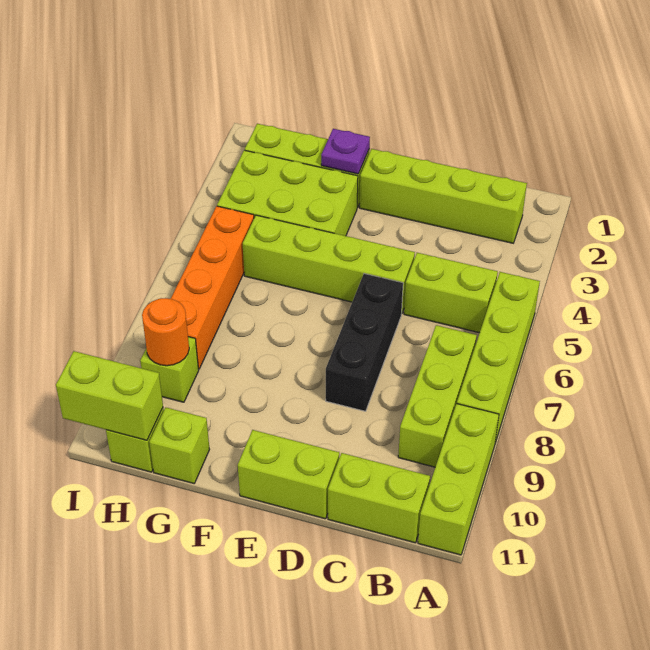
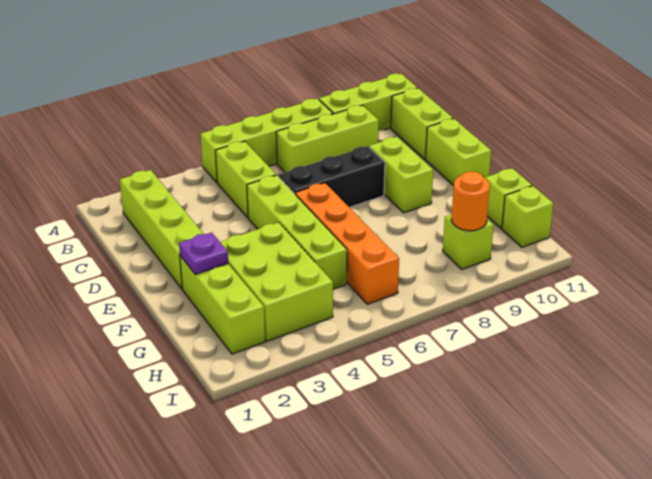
orange 1x4 brick [171,206,254,369] -> orange 1x4 brick turned to [295,183,399,304]
lime 1x2 brick [56,351,163,440] -> lime 1x2 brick moved to [369,137,433,213]

